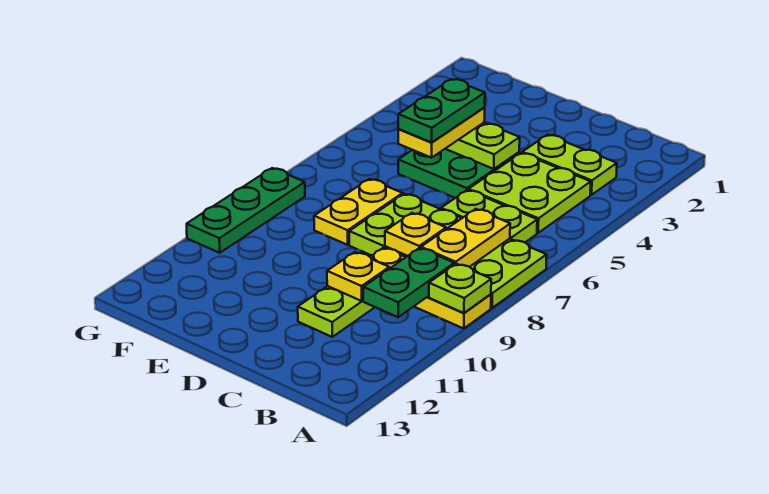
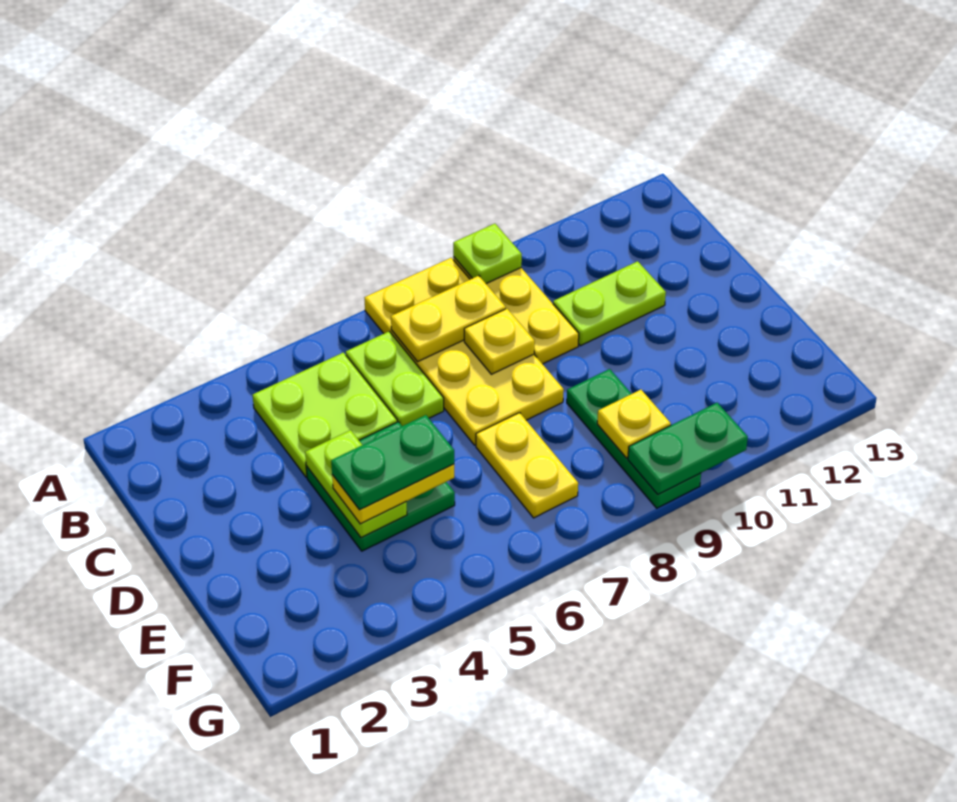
lime 2x4 plate [349,194,547,308] -> yellow 2x4 plate [364,258,564,445]
lime 1x2 plate [522,135,617,195] -> none
green 1x2 plate [363,248,454,317] -> green 1x2 plate moved to [628,403,748,494]
yellow 1x1 plate [327,252,389,301] -> yellow 1x1 plate moved to [597,390,671,458]
yellow 1x2 plate [314,179,403,245] -> yellow 1x2 plate turned to [476,413,578,518]
green 1x3 plate [187,168,305,253] -> green 1x3 plate turned to [567,369,701,508]

